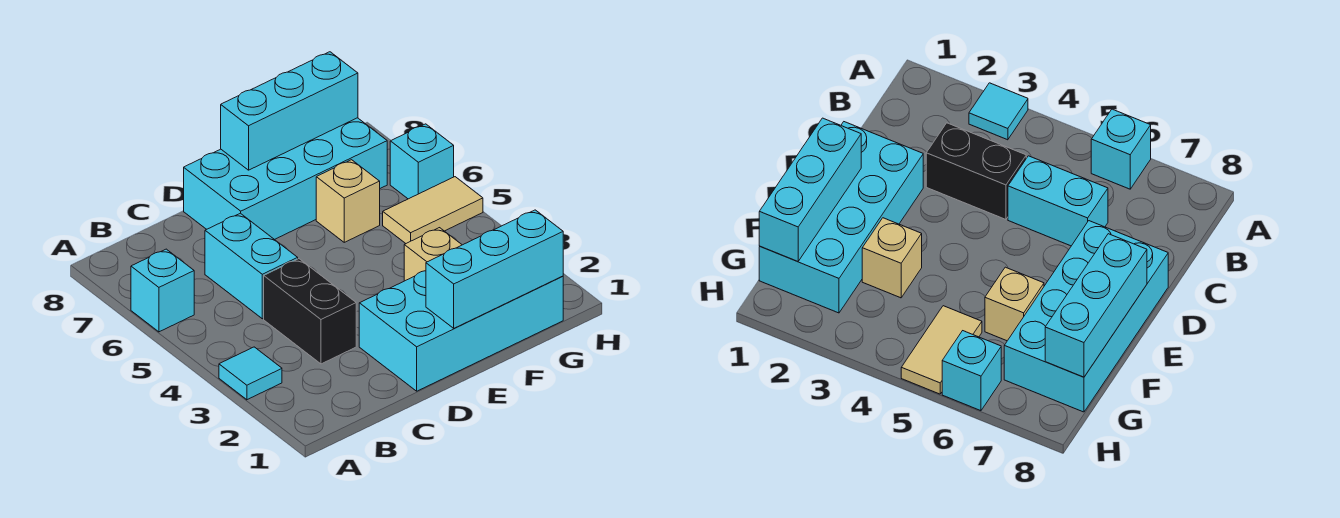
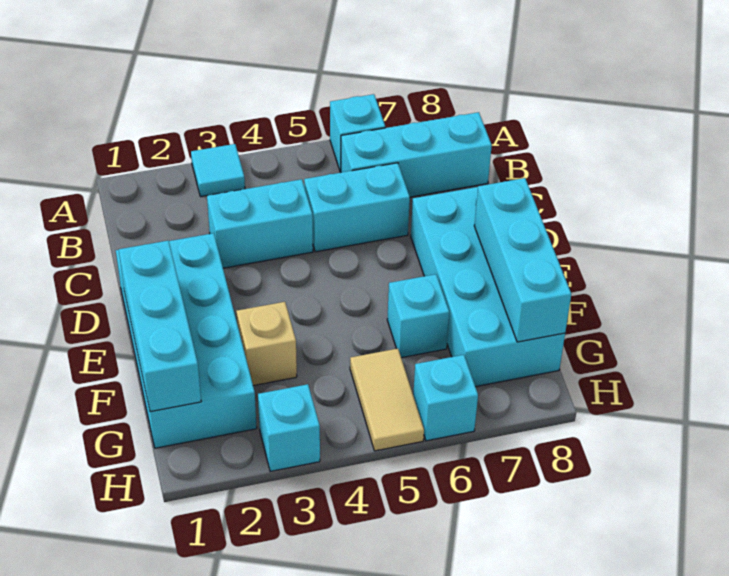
none -> cyan 1x3 brick [341,112,492,197]
black 1x2 brick [264,259,356,364] -> cyan 1x2 brick [207,179,313,268]
tan 1x1 brick [316,160,380,242] -> cyan 1x1 brick [387,274,449,358]
none -> cyan 1x1 brick [258,384,320,471]

